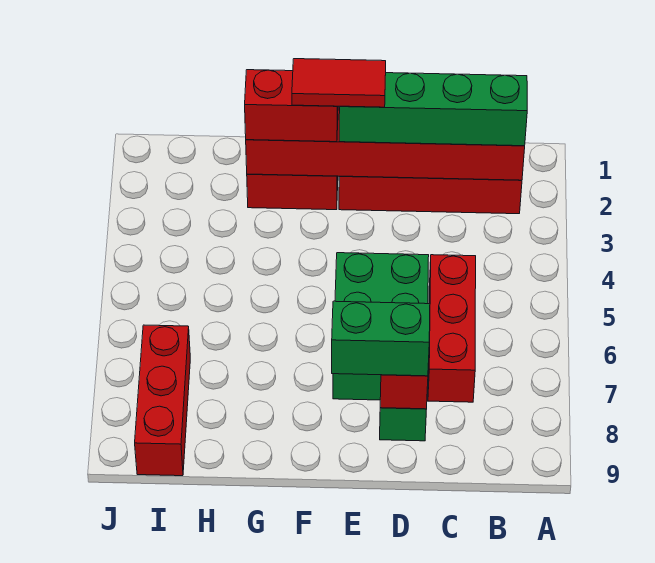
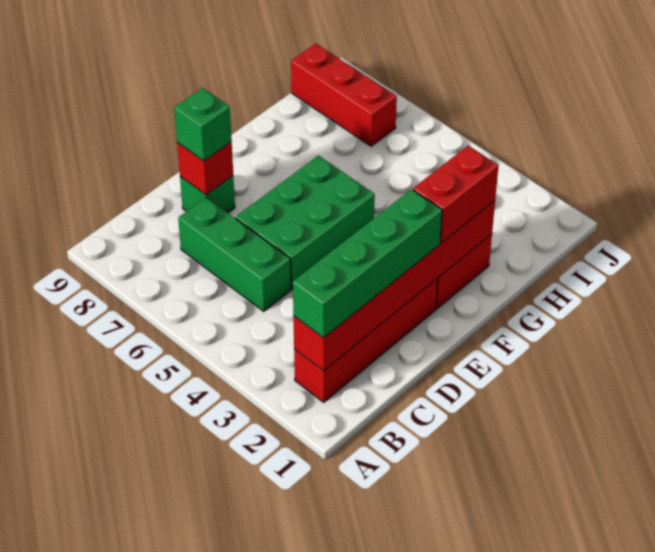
red 1x3 brick [428,255,476,402] -> green 1x3 brick [178,198,291,311]
green 2x3 brick [333,253,429,400] -> green 2x3 brick turned to [236,156,375,289]
green 1x2 brick [332,301,430,376] -> green 1x1 brick [174,88,232,161]
red 1x2 tile [292,59,386,107] -> none

